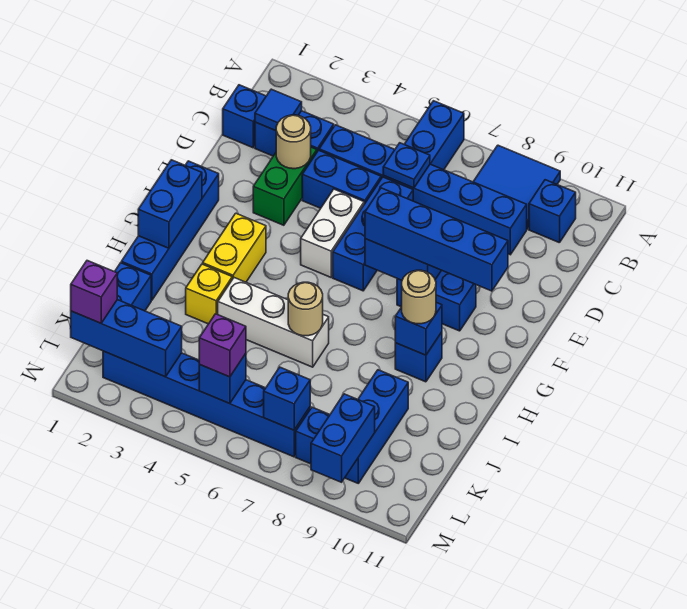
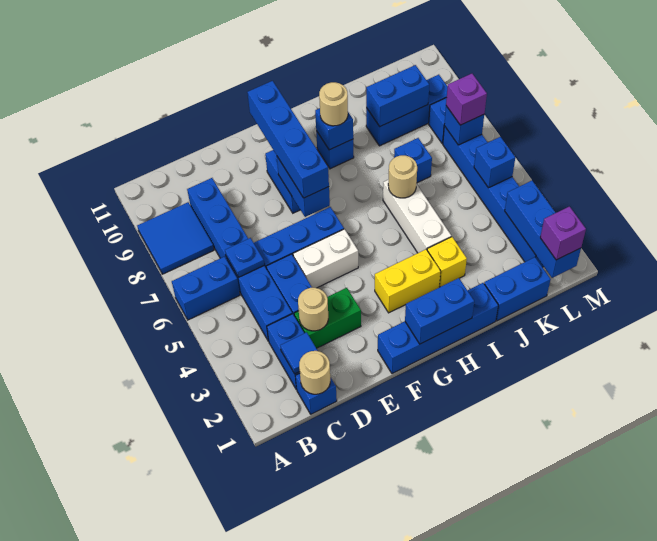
blue 1x1 brick [529,180,576,243] -> blue 1x1 brick moved to [394,138,432,183]
none -> tan 1x1 round brick [299,351,330,394]
purple 1x1 brick [199,314,246,377] -> purple 1x1 brick moved to [446,74,487,125]
blue 1x2 brick [311,394,375,482] -> blue 1x2 brick moved to [366,65,429,126]

